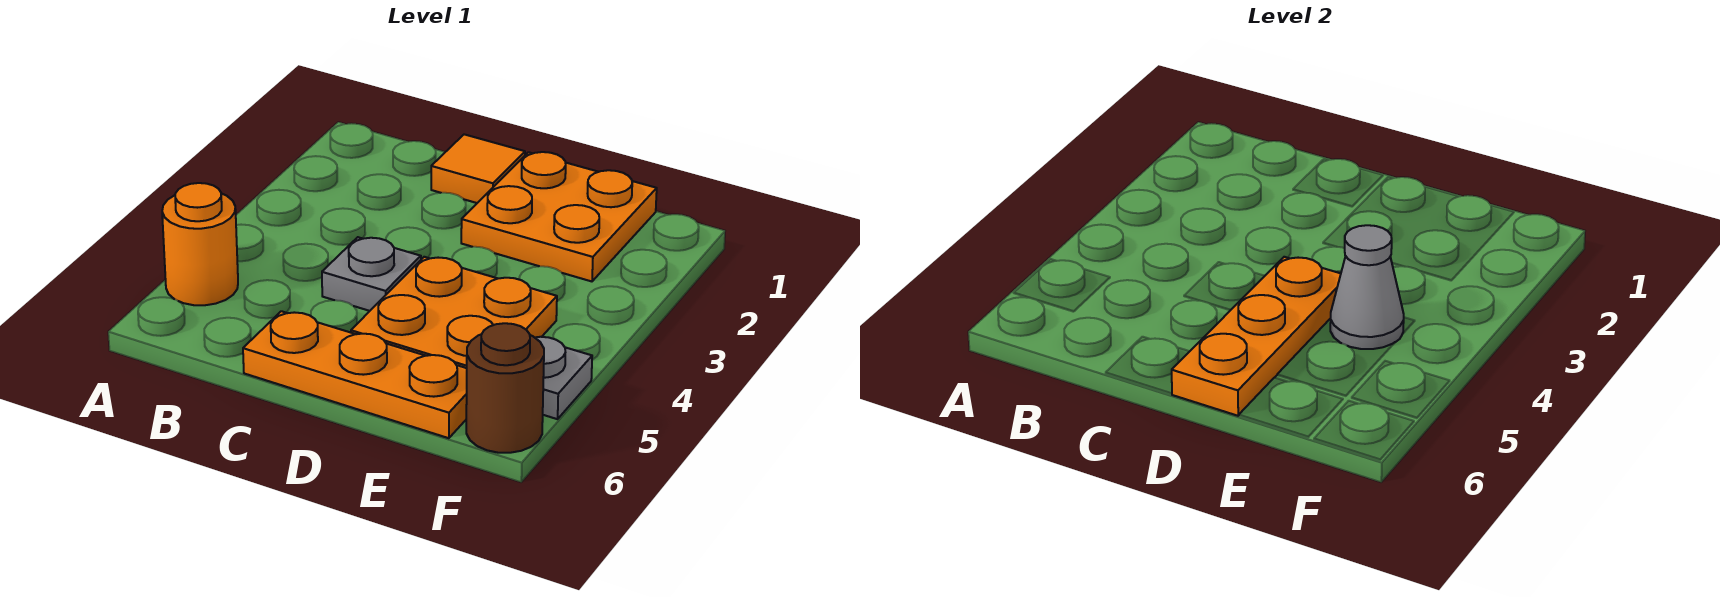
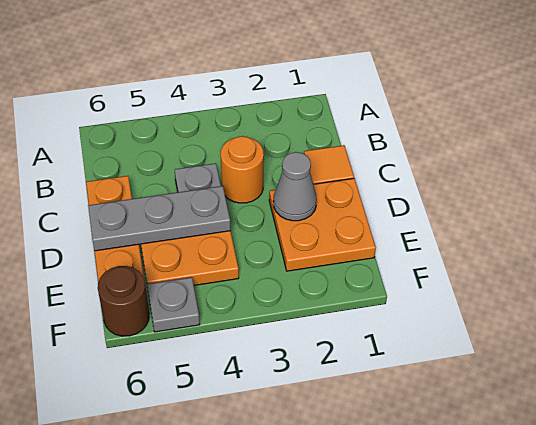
orange 1x1 round brick [162,183,238,305] -> orange 1x1 round brick moved to [221,136,264,203]
orange 1x3 plate [1172,257,1341,416] -> grey 1x3 plate [88,186,231,251]
grey 1x1 cone [1330,225,1404,349] -> grey 1x1 cone moved to [273,152,317,221]

